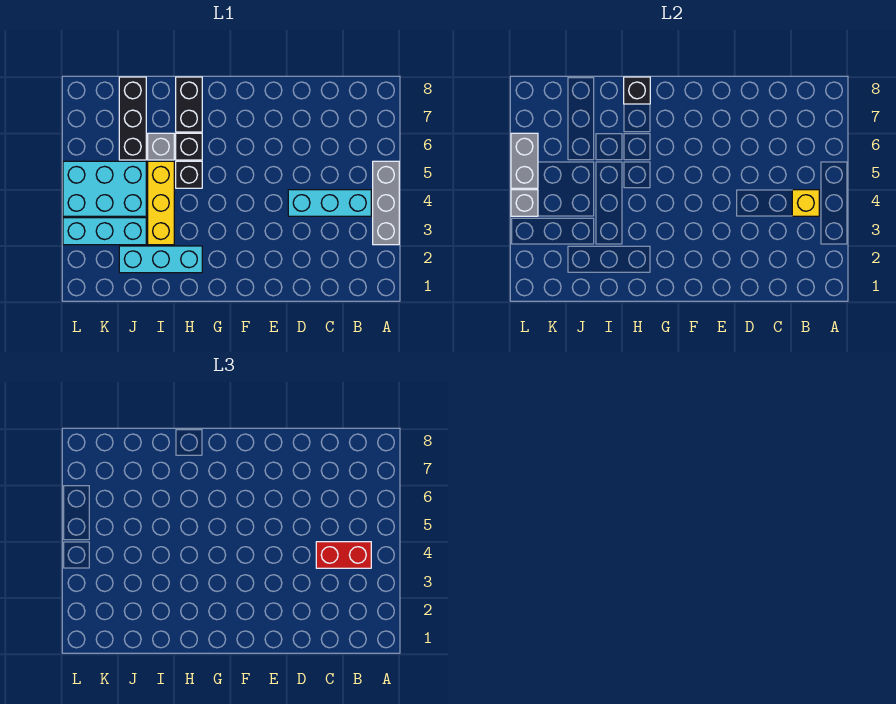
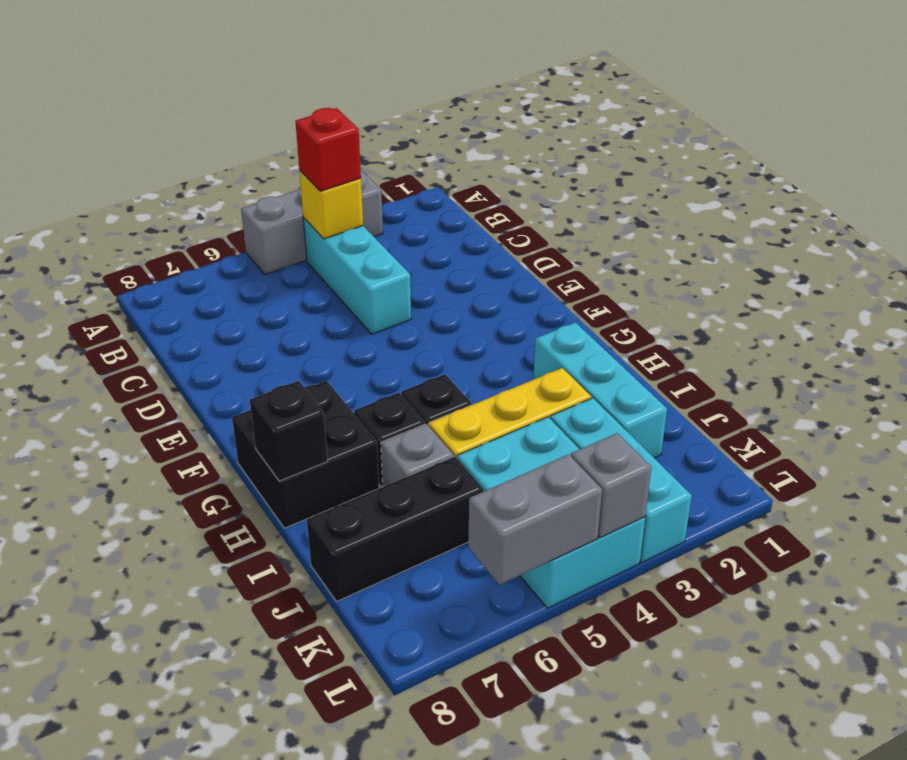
red 1x2 brick [316,542,371,568] -> red 1x1 brick [295,108,361,191]
black 1x2 brick [176,77,202,132] -> black 2x2 brick [232,381,379,528]

